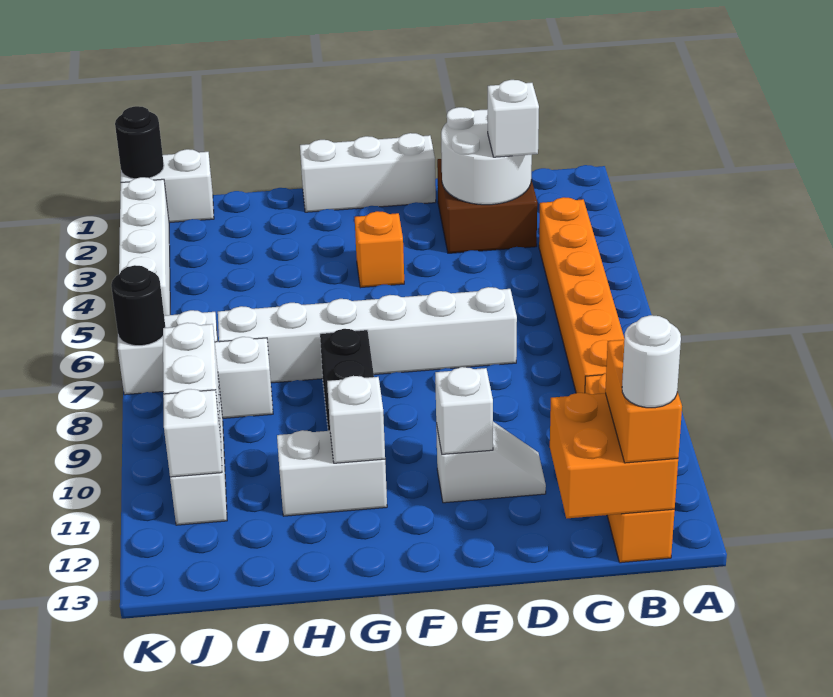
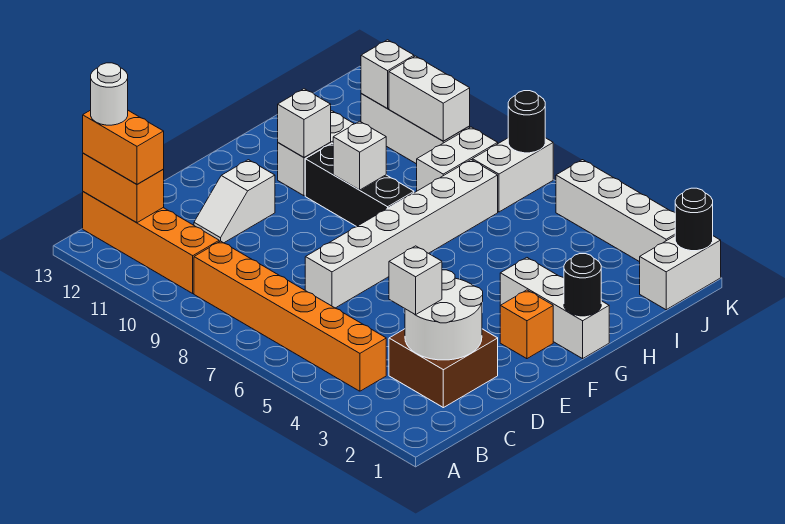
orange 2x2 brick [550,393,678,518] -> orange 1x2 brick [83,153,164,223]
white 1x3 brick [300,133,436,212] -> white 1x3 brick turned to [500,258,609,359]
white 1x1 brick [435,367,493,454] -> white 1x1 brick moved to [333,121,386,190]
orange 1x1 brick [355,211,404,288] -> orange 1x1 brick moved to [500,290,553,359]
none -> black 1x1 round brick [564,254,601,316]

